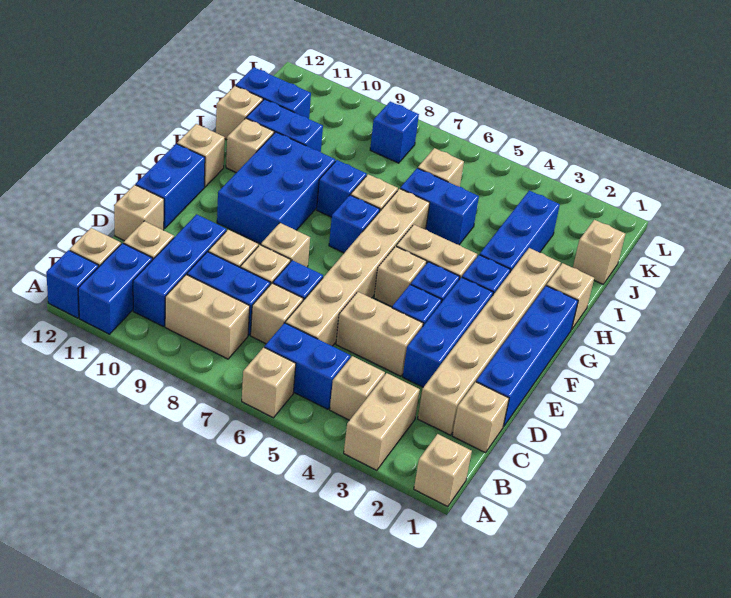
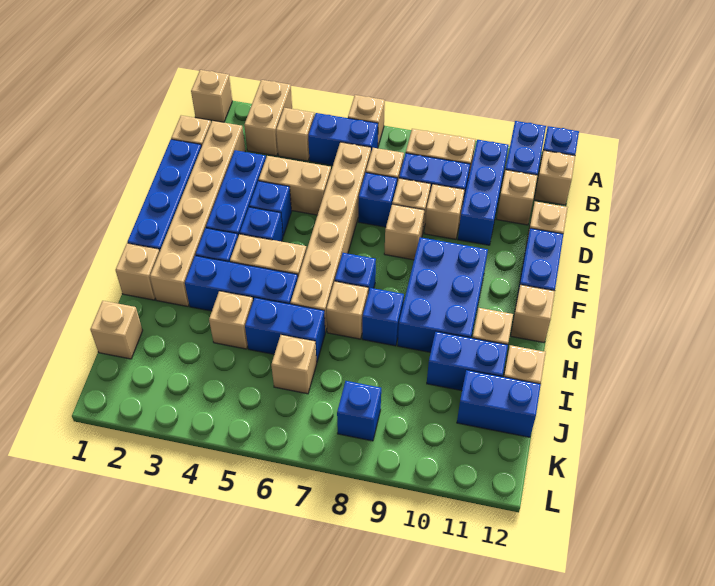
tan 1x1 brick [374,246,427,307] -> tan 1x1 brick moved to [209,291,253,349]
blue 1x3 brick [480,191,560,272] -> blue 1x3 brick turned to [185,256,298,311]

